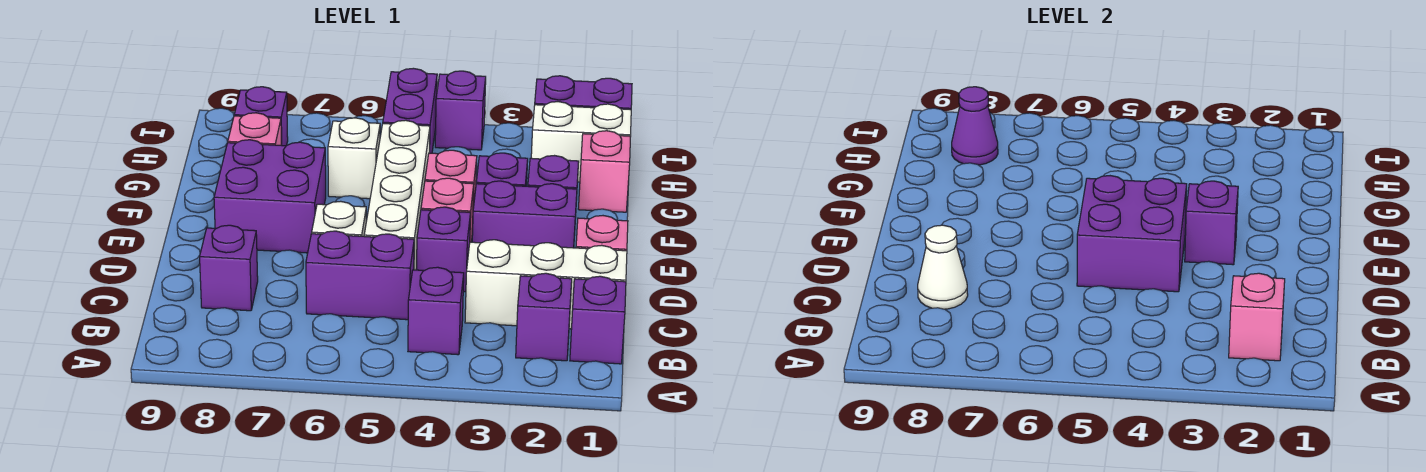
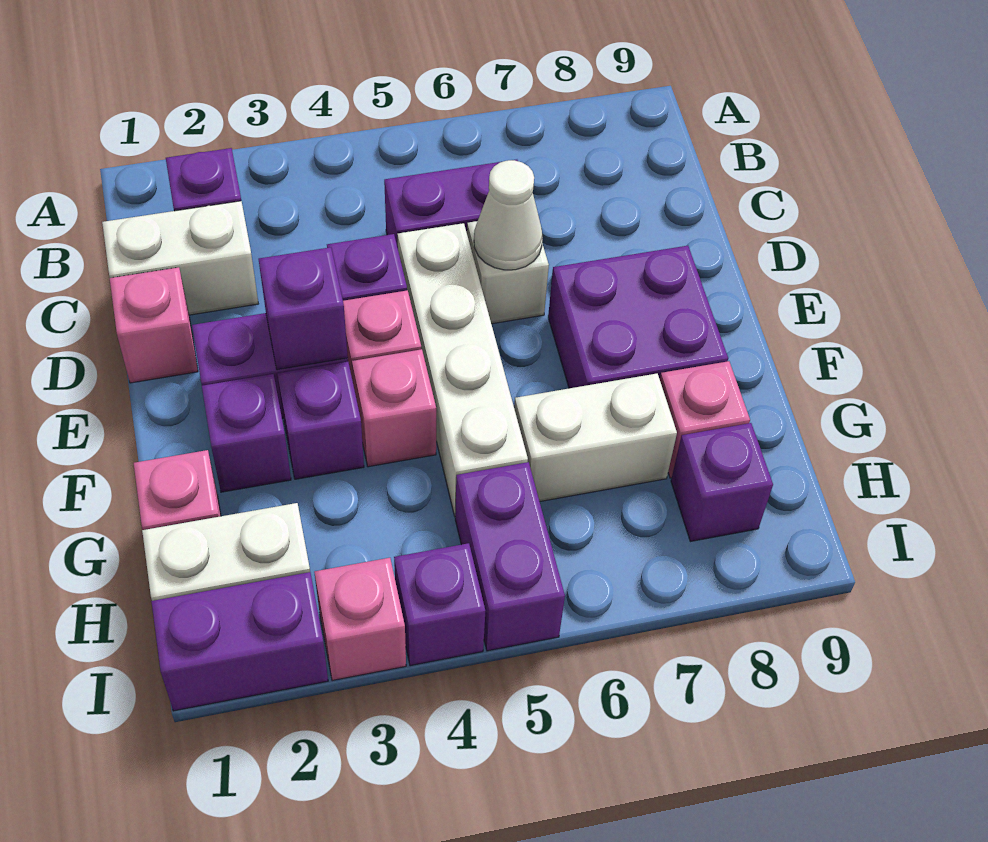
purple 1x1 brick [570,276,626,364] -> none
pink 1x1 brick [1229,273,1285,361] -> pink 1x1 brick moved to [314,558,406,681]
purple 1x1 brick [408,267,464,355] -> none
white 1x3 brick [465,240,627,329] -> white 1x2 brick [102,201,258,315]
purple 1x1 brick [200,225,258,311] -> none
white 1x1 cone [918,225,968,309] -> white 1x1 cone moved to [474,160,543,270]
purple 2x2 brick [1077,176,1187,292] -> none
white 1x1 brick [328,118,380,199] -> white 1x2 brick [514,374,677,502]
purple 1x1 cone [952,87,998,165] -> none

